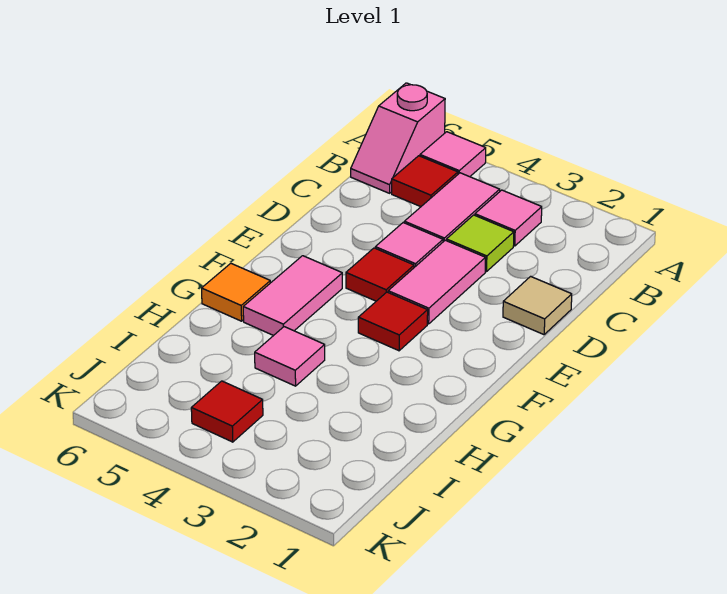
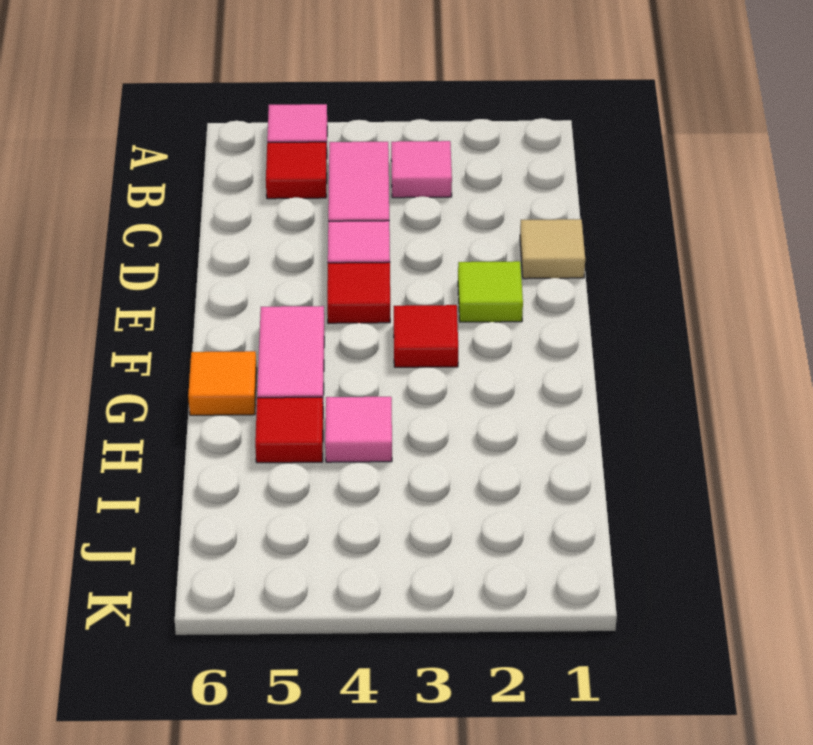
pink 1x2 slope [351,83,445,193] -> none
lime 1x1 tile [446,215,514,272] -> lime 1x1 tile moved to [458,261,523,322]
pink 1x2 tile [388,240,486,324] -> none
red 1x1 tile [191,381,263,442] -> red 1x1 tile moved to [255,397,323,463]

